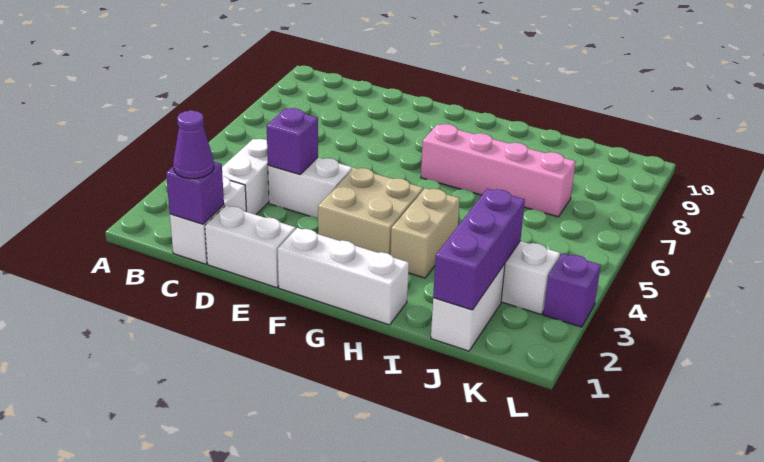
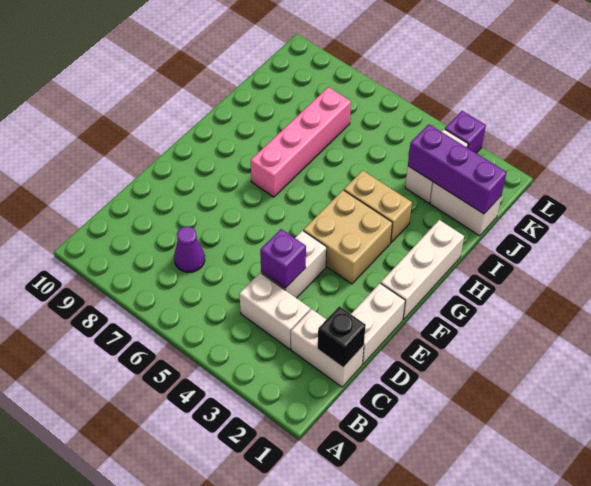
purple 1x1 brick [166,162,224,224] -> black 1x1 brick [318,306,366,368]
purple 1x1 cone [173,110,214,179] -> purple 1x1 cone moved to [174,226,205,272]

